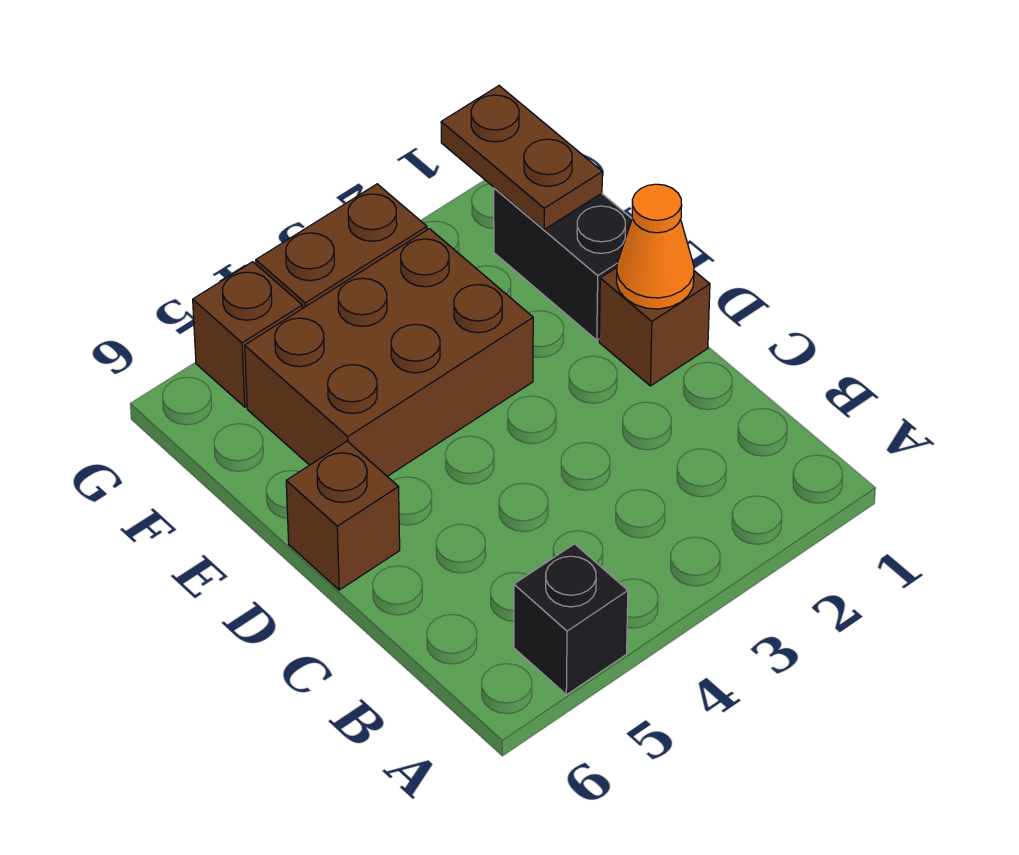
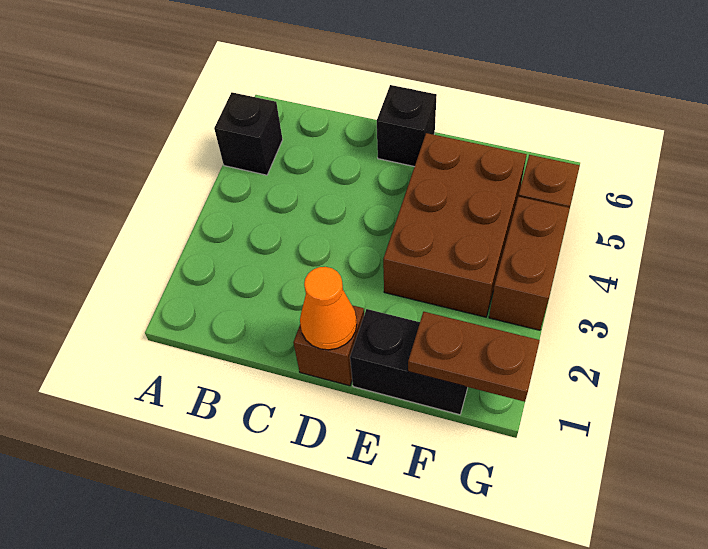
brown 1x1 brick [286,441,400,590] -> black 1x1 brick [377,85,437,167]

